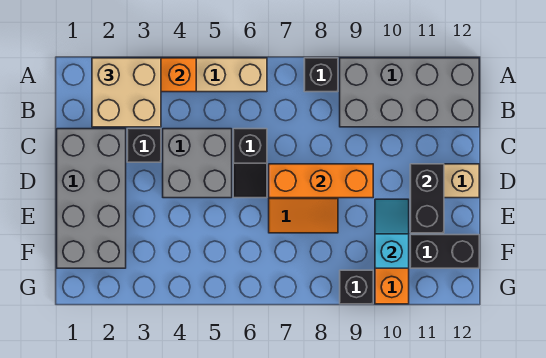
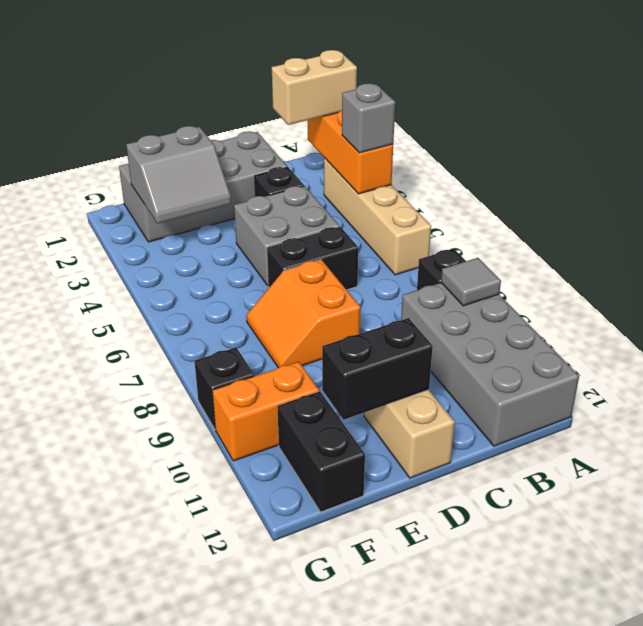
tan 2x2 brick [92,58,161,127] -> tan 1x2 brick [272,50,357,125]
none -> grey 1x1 brick [342,83,395,153]
none -> grey 1x1 tile [441,258,501,306]
black 1x2 slope [233,129,267,198] -> black 1x2 brick [267,226,358,290]
orange 1x3 brick [269,164,373,198] -> none
none -> grey 2x2 slope [126,126,231,224]
cyan 1x2 slope [375,199,409,268] -> none

